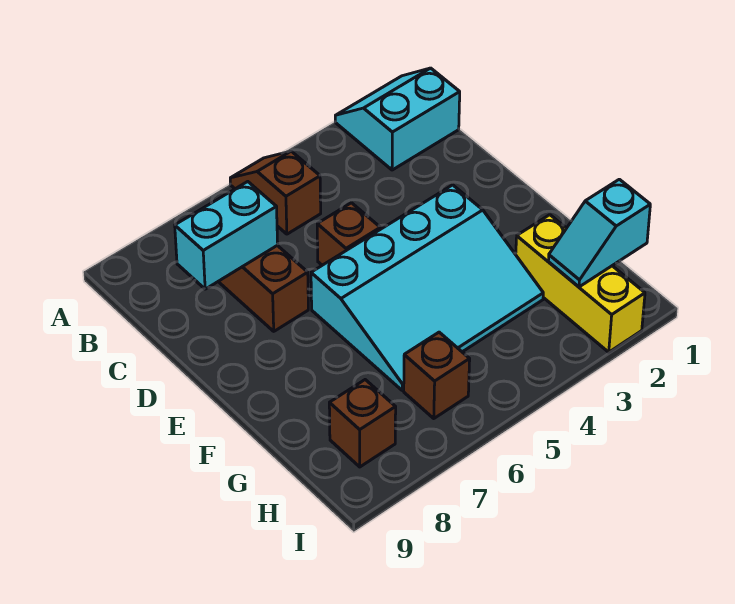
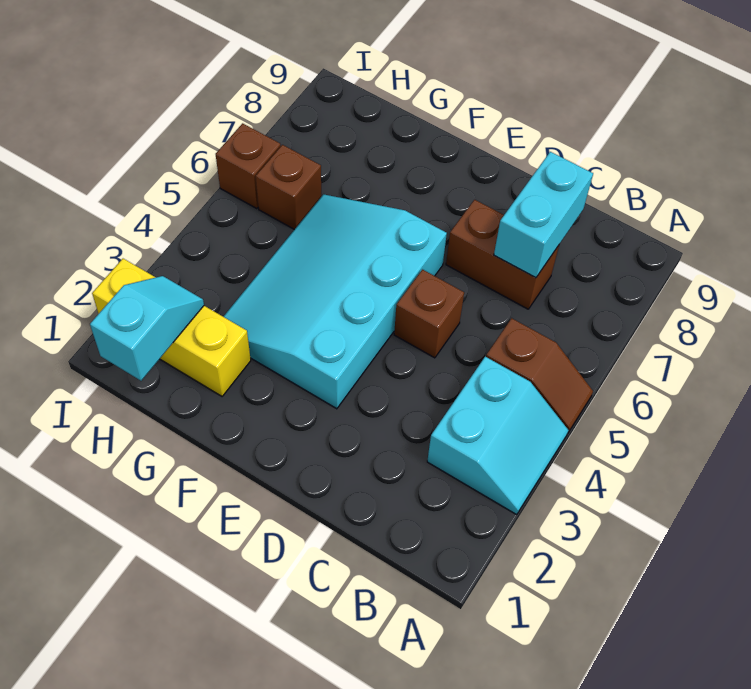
cyan 2x2 slope [335,68,460,170] -> cyan 2x2 slope moved to [427,357,568,515]
brown 1x1 brick [329,380,396,467] -> brown 1x1 brick moved to [216,123,281,208]

